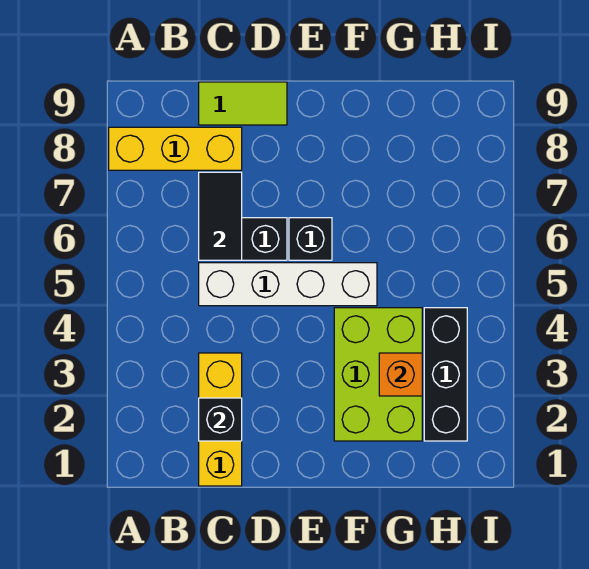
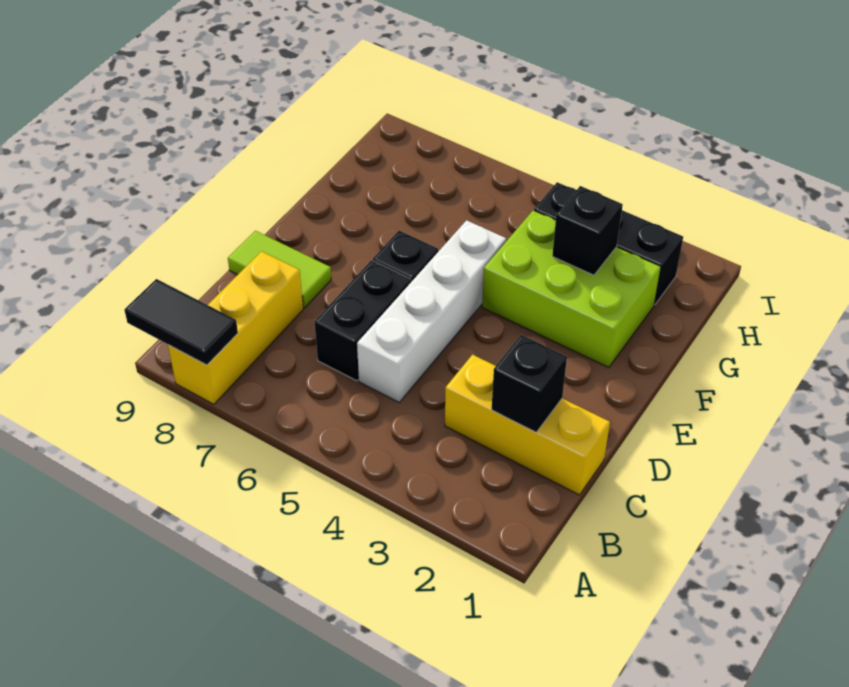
black 1x2 tile [199,172,242,260] -> black 1x2 tile moved to [125,279,238,365]
lime 1x2 tile [199,82,287,125] -> lime 1x2 tile turned to [228,231,331,308]
orange 1x1 brick [379,353,422,396] -> black 1x1 brick [552,186,623,275]

